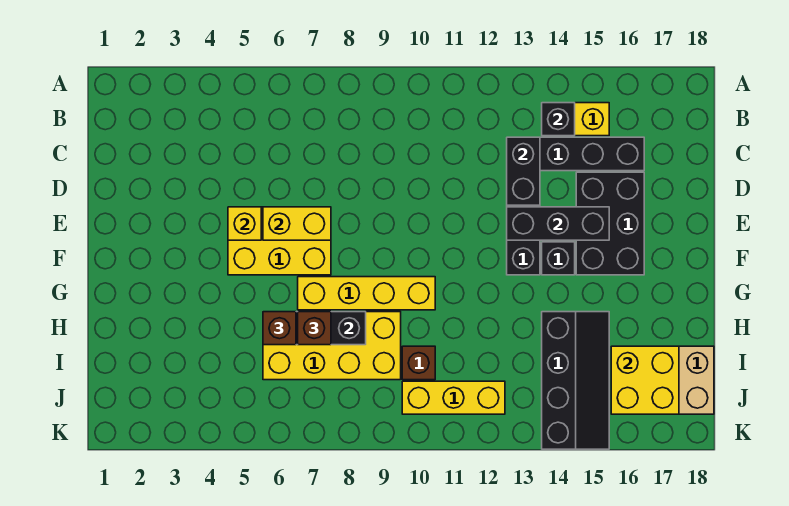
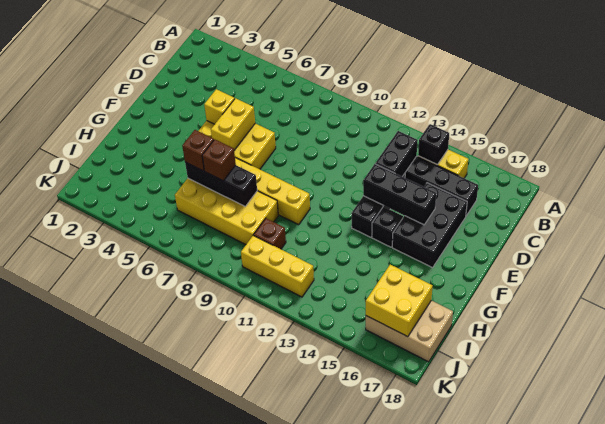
yellow 1x2 brick [263,207,331,240] -> yellow 1x2 brick turned to [211,98,255,150]
black 2x4 slope [542,312,609,449] -> none

